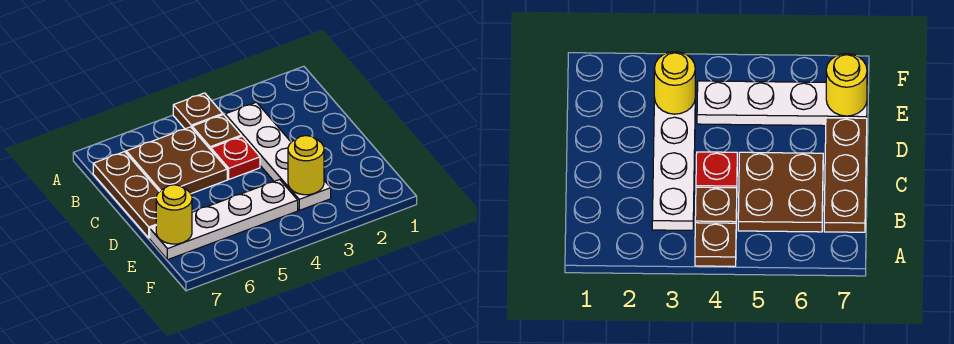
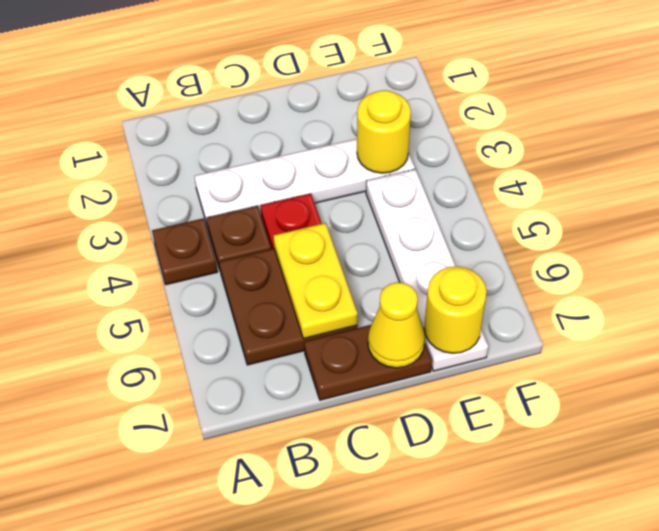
brown 1x3 plate [93,152,159,238] -> brown 1x2 plate [304,325,432,400]
none -> yellow 1x2 plate [273,223,358,339]
none -> yellow 1x1 cone [368,282,425,368]

